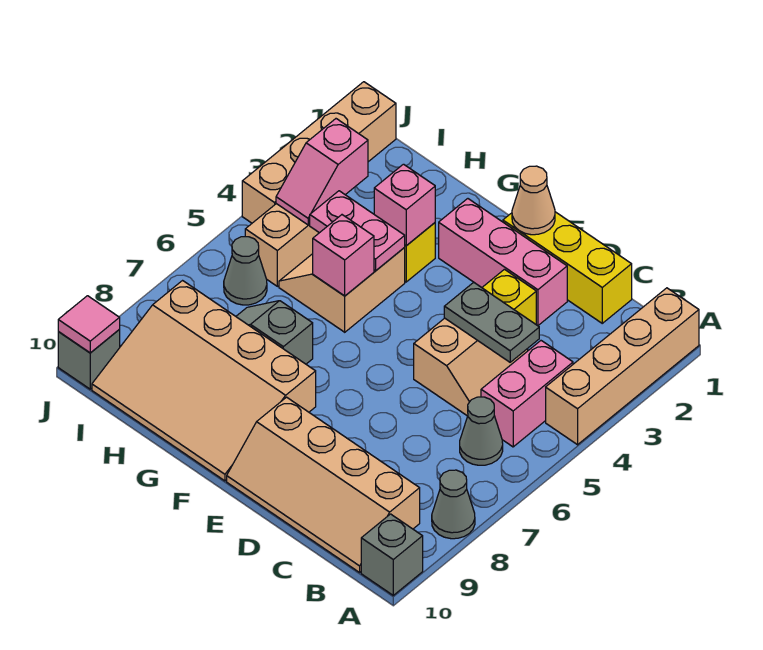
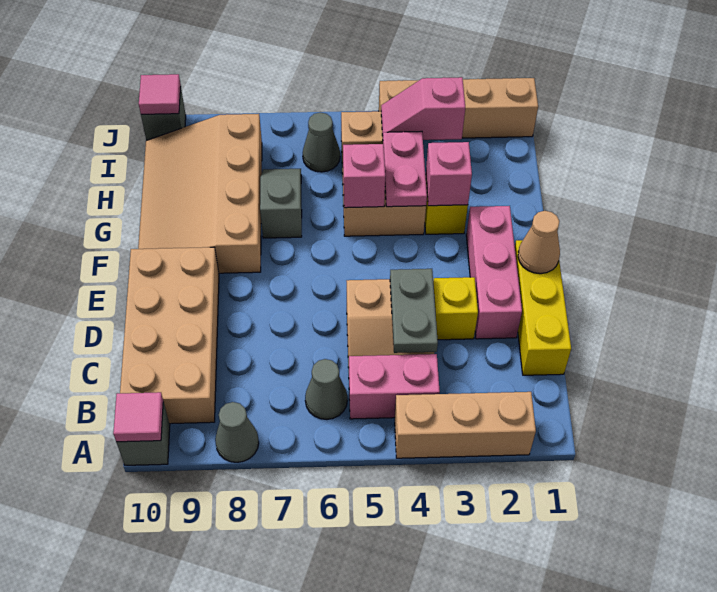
tan 1x4 brick [546,288,699,445] -> tan 1x3 brick [395,392,536,458]
none -> pink 1x1 tile [113,392,163,442]
tan 2x4 slope [227,397,420,572] -> tan 2x4 brick [120,247,219,424]

